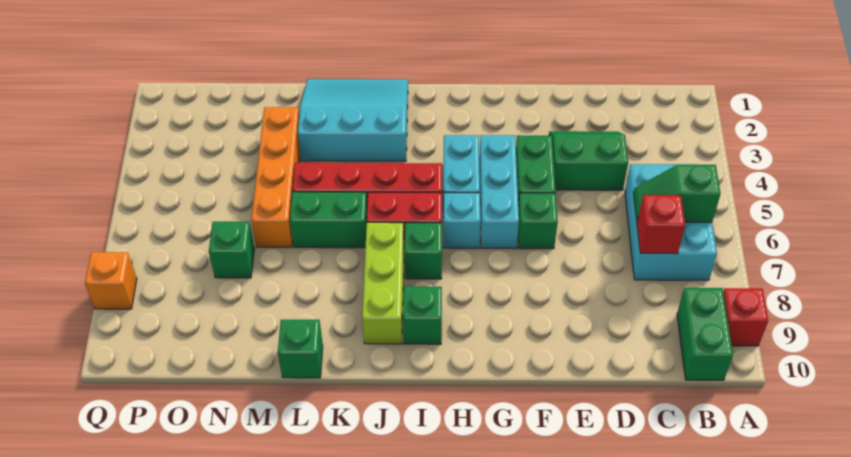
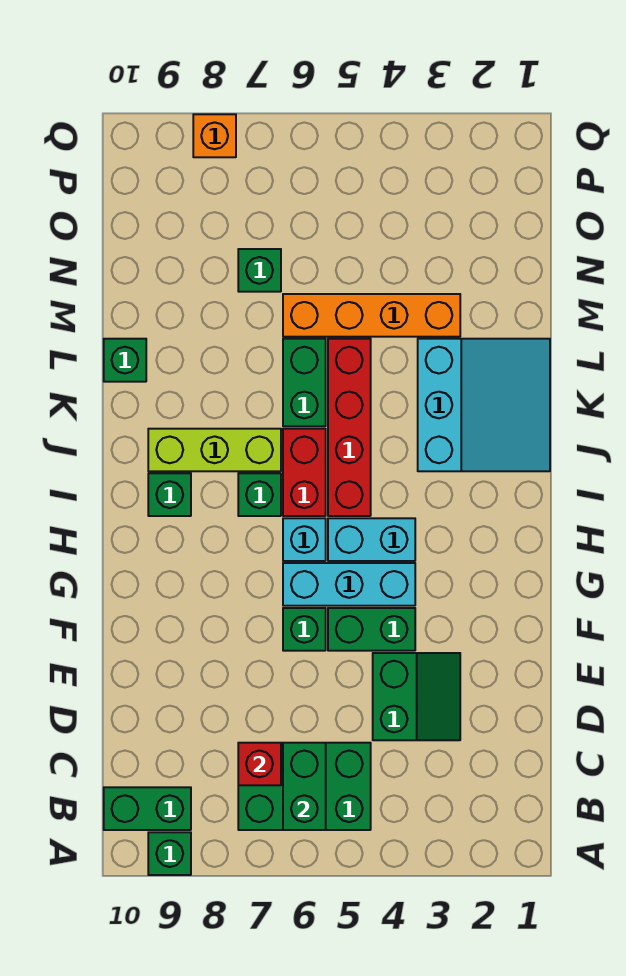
red 1x1 brick [723,288,768,346] -> green 1x1 brick [148,832,191,875]
cyan 2x3 brick [625,164,717,280] -> green 2x3 brick [238,743,371,830]
green 1x2 slope [634,164,721,222] -> green 1x2 brick [283,743,326,830]

